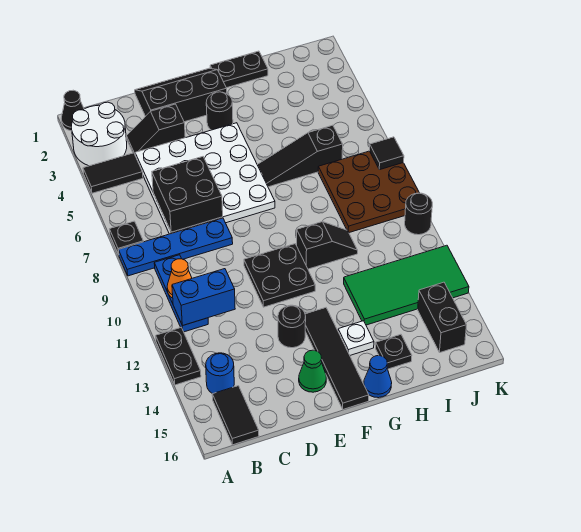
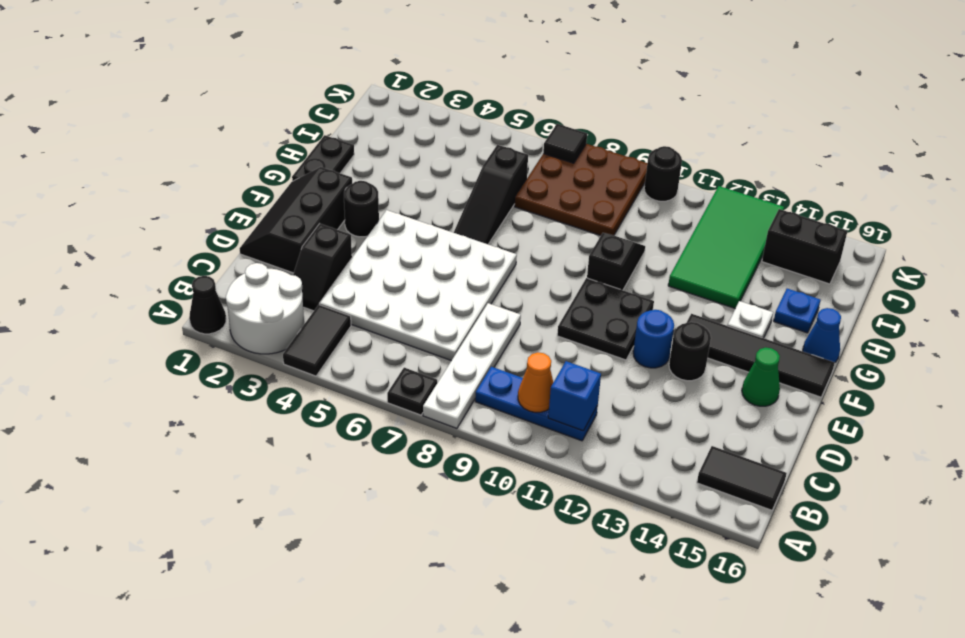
blue 1x4 plate [119,218,233,276] -> white 1x4 plate [423,303,521,428]
black 1x2 plate [156,328,201,385] -> none
blue 1x2 brick [172,269,235,326] -> blue 1x1 brick [548,361,601,431]
blue 1x1 round brick [206,353,234,394] -> blue 1x1 round brick moved to [633,310,674,368]
black 2x2 brick [152,157,223,232] -> none
black 1x1 plate [376,334,412,369] -> blue 1x1 plate [774,288,820,333]

